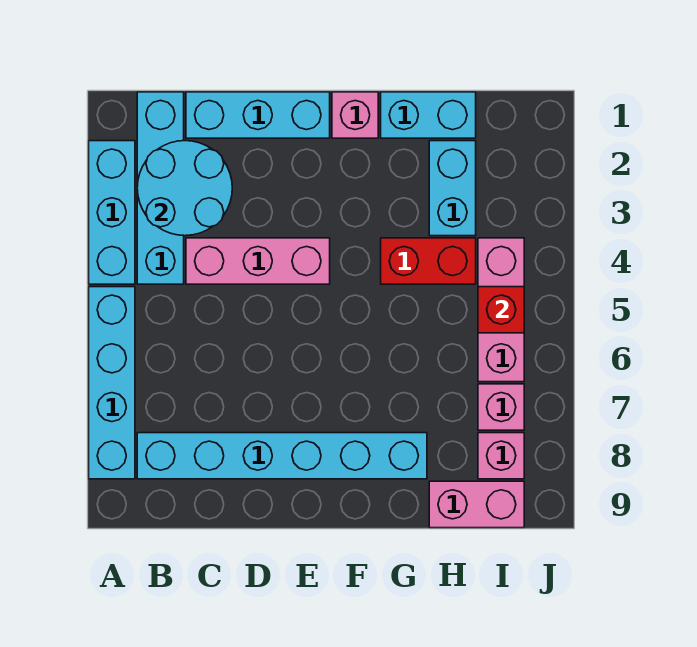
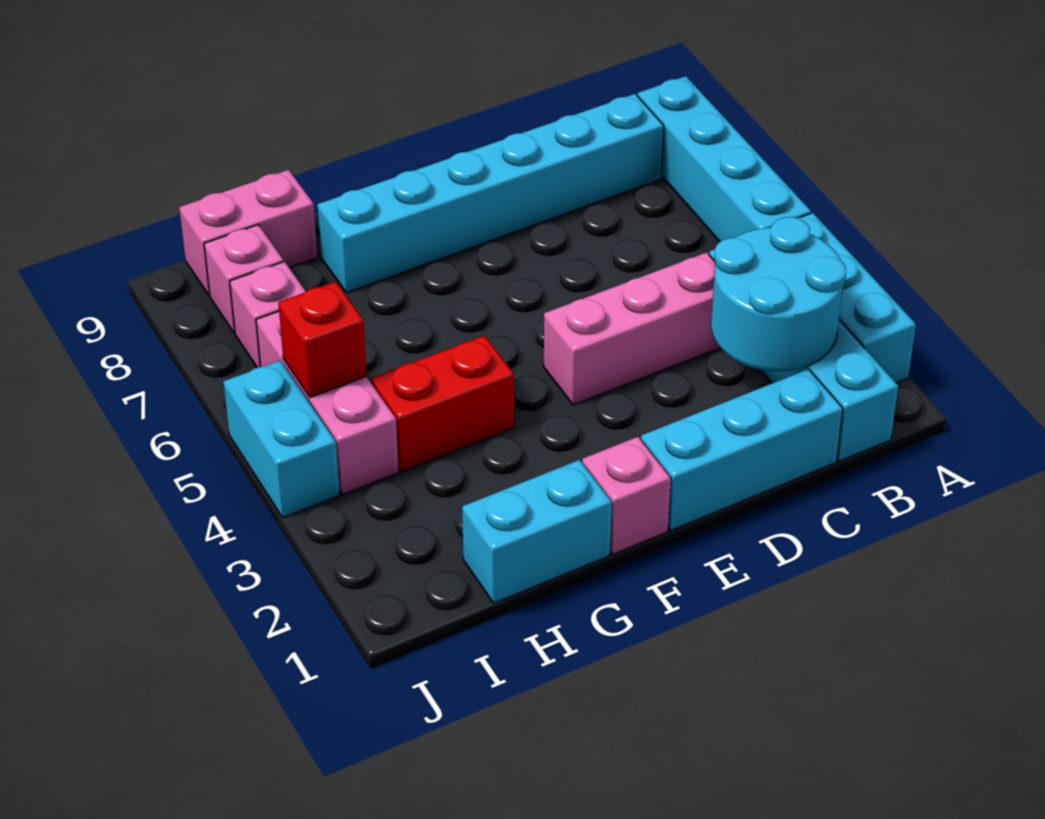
cyan 1x2 brick [429,141,476,236] -> cyan 1x2 brick moved to [223,361,340,518]

